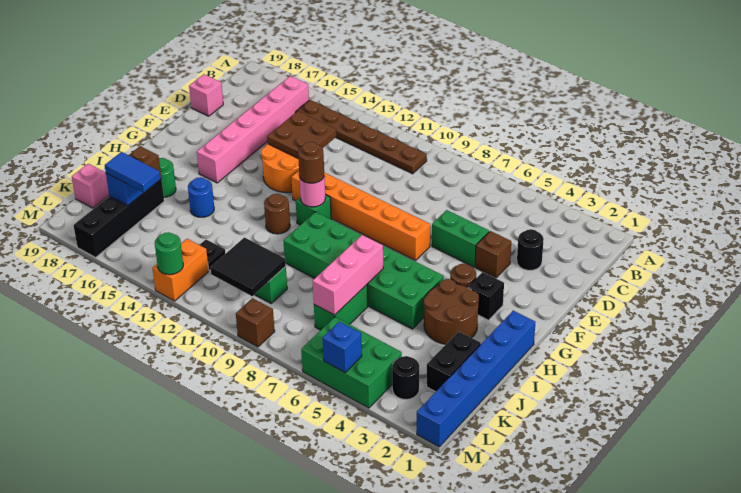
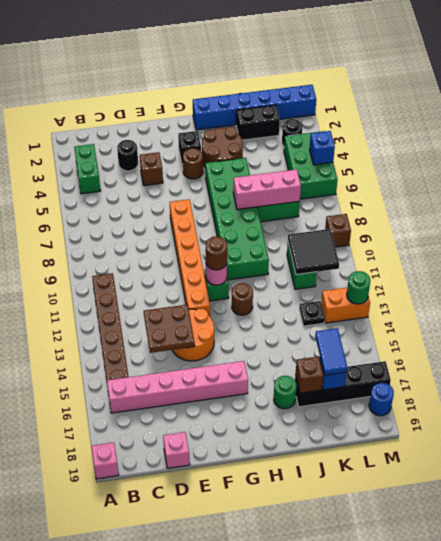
green 1x2 brick [432,210,489,267] -> green 1x2 brick moved to [74,144,101,194]
blue 1x1 round brick [188,177,214,217] -> blue 1x1 round brick moved to [369,383,394,416]
pink 1x1 brick [72,164,109,208] -> pink 1x1 brick moved to [92,442,119,479]

